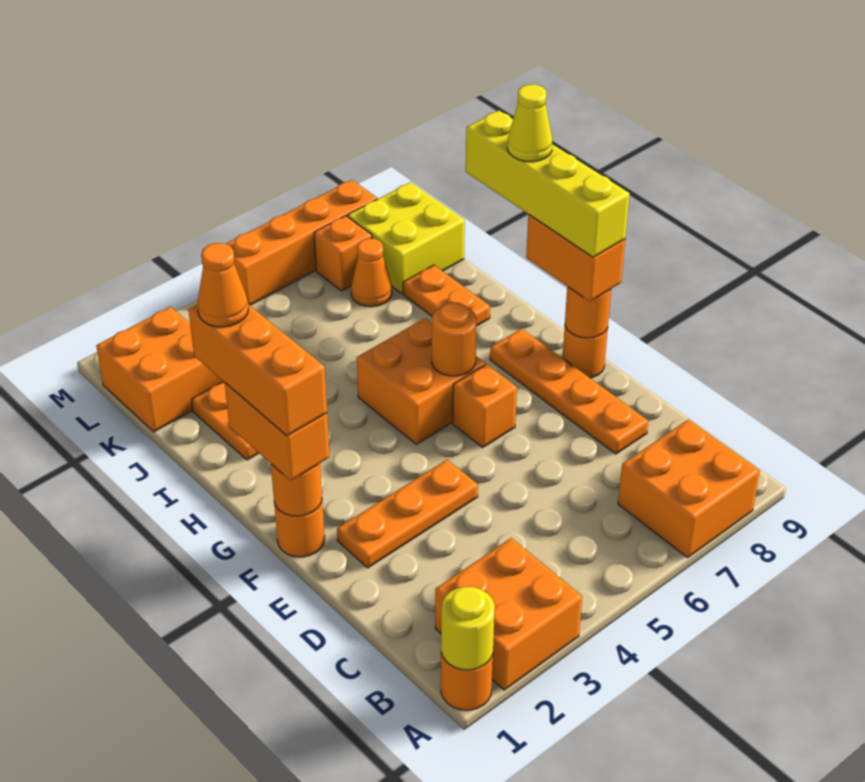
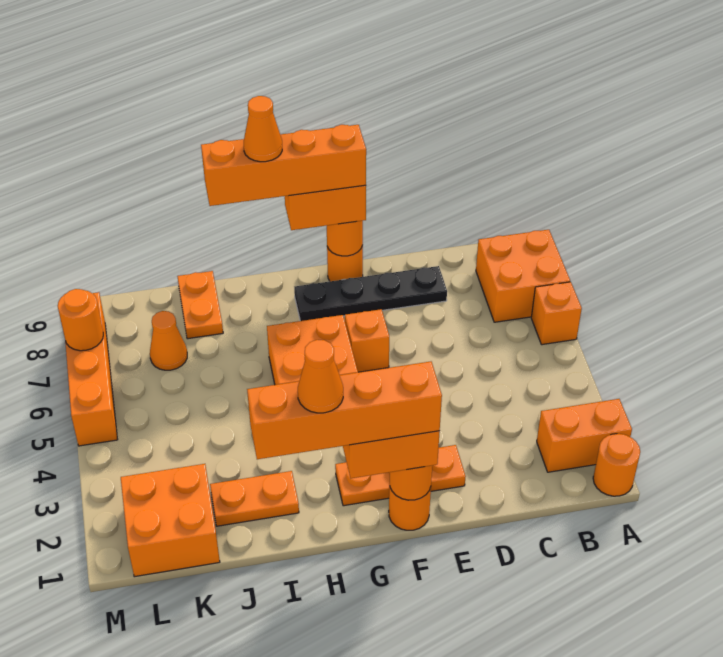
yellow 1x1 round brick [441,587,495,670] -> none
orange 2x2 brick [435,538,582,690] -> orange 1x2 brick [537,399,632,472]
orange 1x4 plate [490,328,648,454] -> black 1x4 plate [294,266,447,321]
orange 1x3 plate [337,460,478,568] -> orange 1x3 plate turned to [335,445,466,506]
orange 1x3 brick [189,304,327,436] -> orange 1x4 brick [247,362,442,459]
yellow 1x4 brick [466,111,630,257] -> orange 1x4 brick [201,125,366,206]
orange 1x1 round brick [432,302,477,376] -> orange 1x1 round brick moved to [58,289,103,351]
yellow 1x1 cone [507,85,553,162] -> orange 1x1 cone [244,96,282,162]
orange 1x2 plate [403,265,490,326] -> orange 1x2 plate turned to [177,271,223,339]
yellow 2x2 brick [347,182,465,294] -> none
orange 1x1 brick [314,216,372,291] -> orange 1x1 brick moved to [531,282,582,345]

